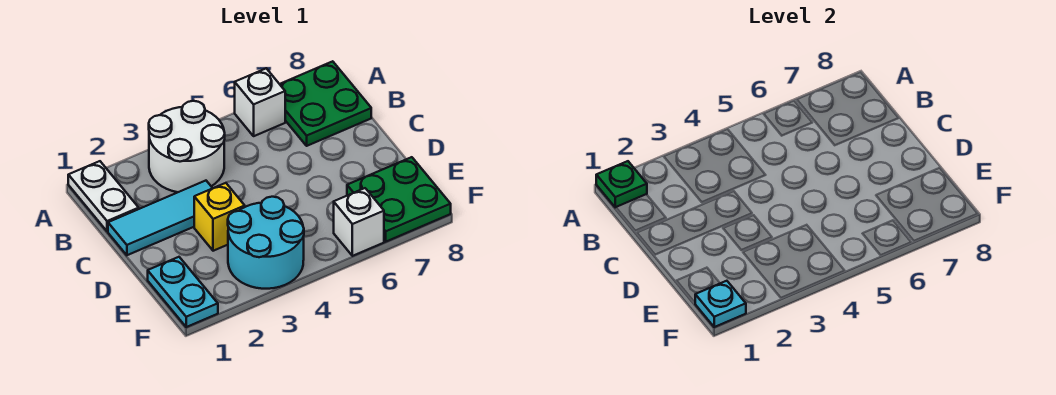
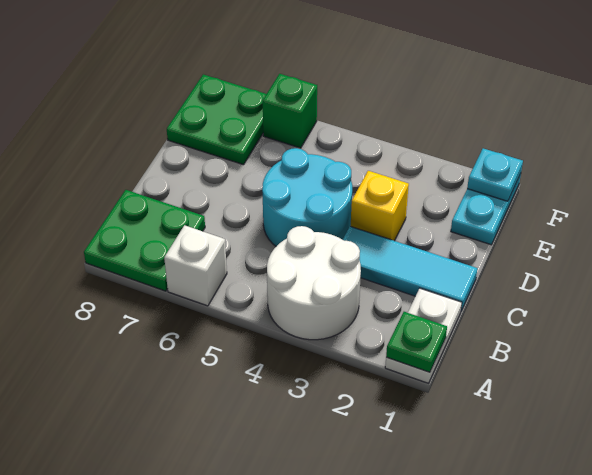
cyan 2x2 round brick [228,197,304,289] -> cyan 2x2 round brick moved to [262,148,352,246]
white 1x1 brick [334,188,384,256] -> green 1x1 brick [263,74,317,148]

